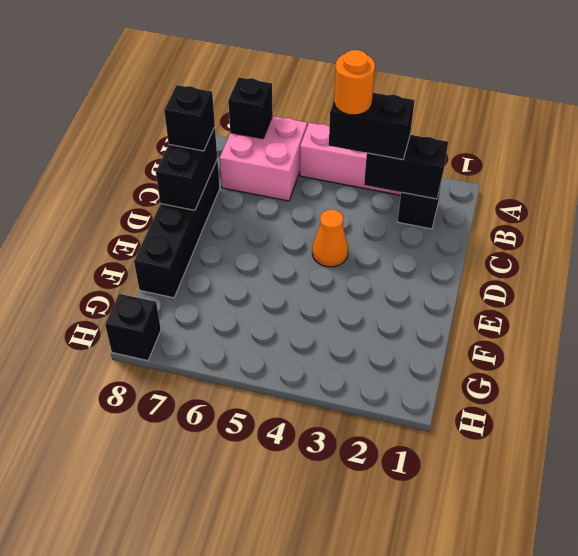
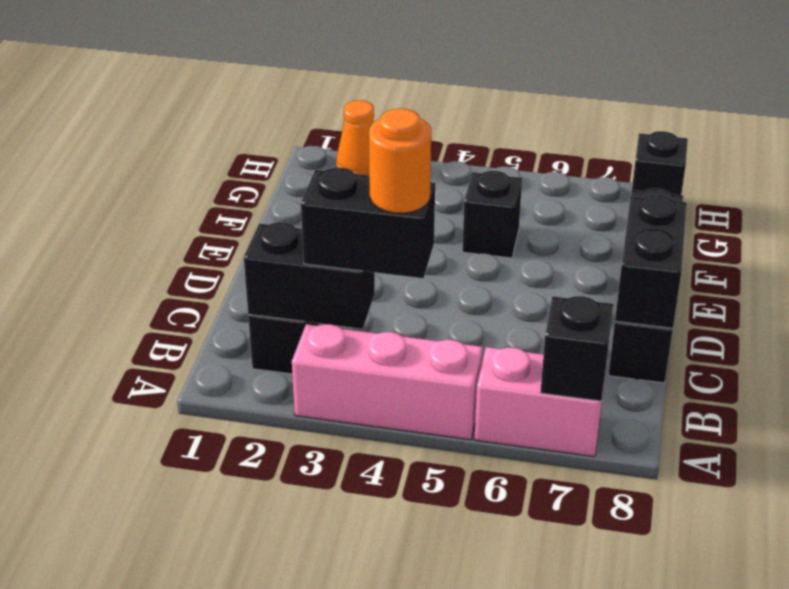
pink 2x2 brick [220,116,307,201] -> pink 1x2 brick [474,347,605,457]
black 1x1 brick [164,85,215,151] -> black 1x1 brick moved to [462,171,522,258]
orange 1x1 cone [312,210,348,267] -> orange 1x1 cone moved to [336,100,374,176]

